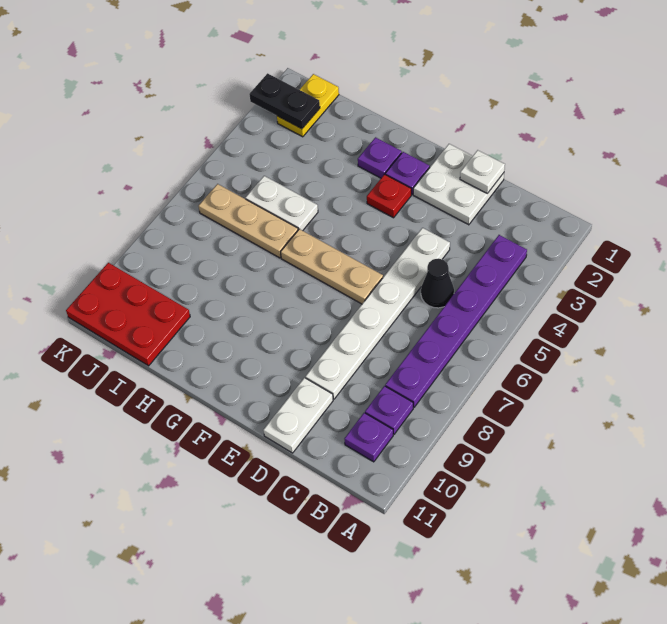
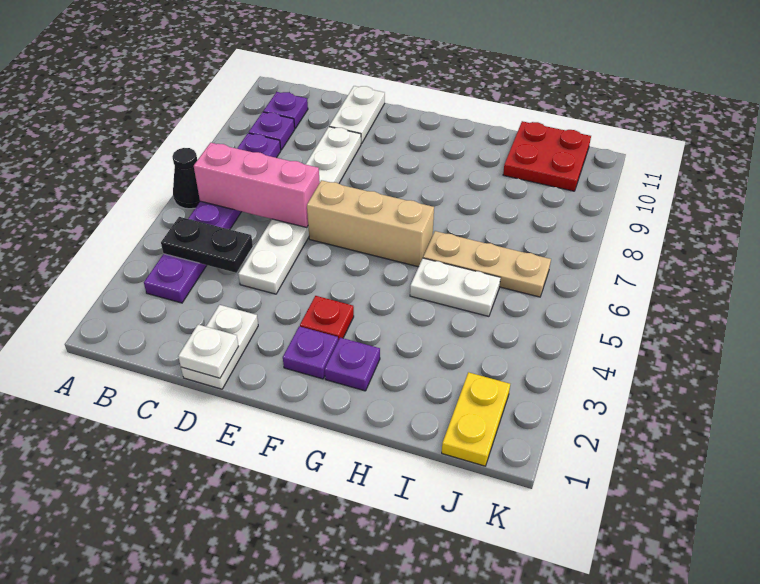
none -> pink 1x3 brick [194,143,320,227]
black 1x1 cone [421,259,454,308] -> black 1x1 cone moved to [172,148,200,209]
white 2x2 plate [413,144,504,225] -> white 1x2 plate [181,305,258,389]
tan 1x3 plate [281,229,383,304] -> tan 1x3 brick [307,180,434,267]
red 2x3 plate [66,263,190,366] -> red 2x2 plate [503,121,591,191]
black 1x2 plate [249,73,320,129] -> black 1x2 plate moved to [161,217,253,273]

